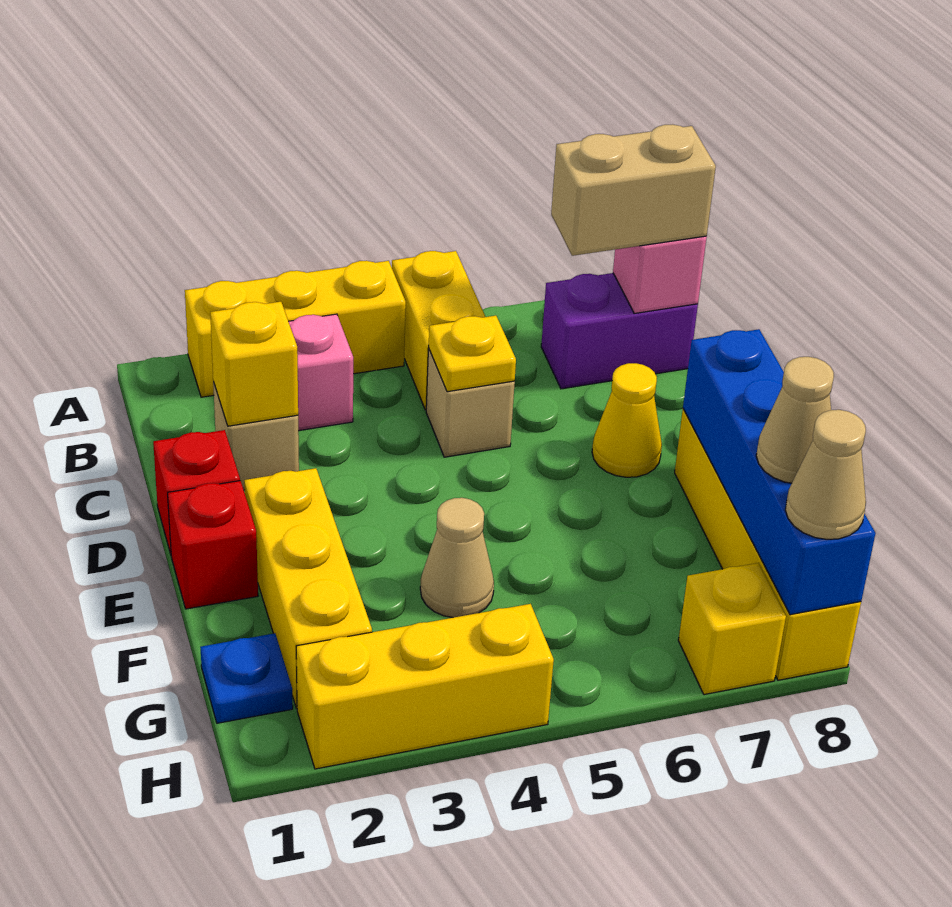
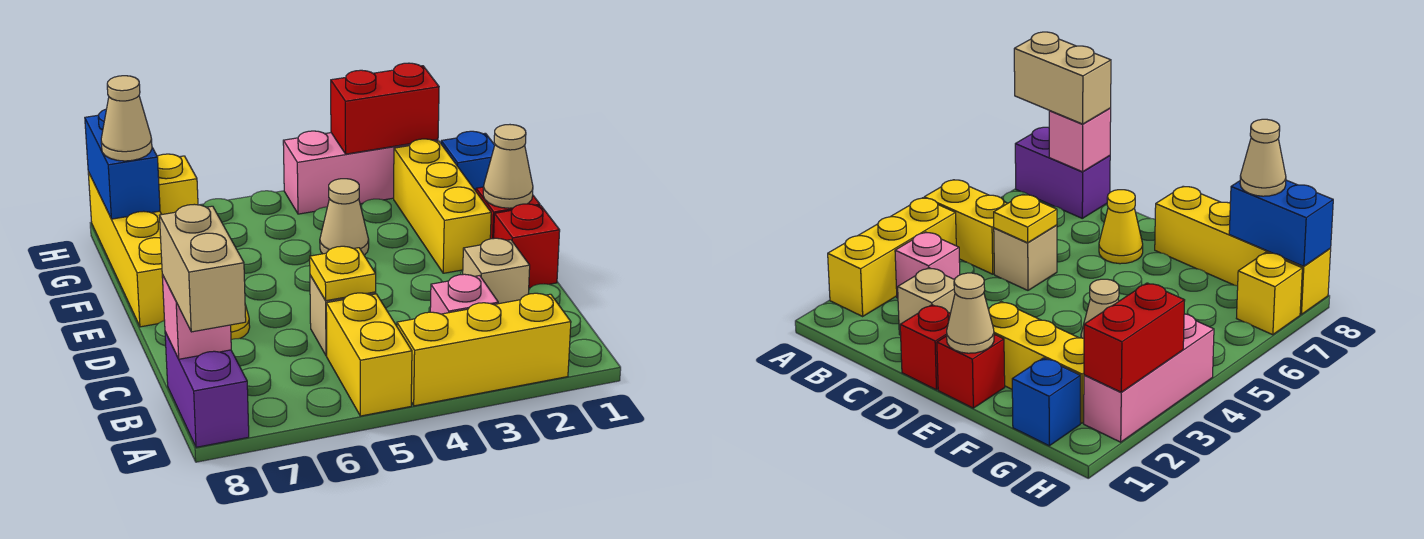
purple 1x2 brick [541,273,698,389] -> purple 1x2 brick turned to [165,332,249,447]
tan 1x2 brick [551,125,716,256] -> tan 1x2 brick turned to [160,204,246,332]
yellow 1x1 brick [210,302,298,426] -> none
blue 1x4 brick [683,329,876,615] -> blue 1x2 brick [85,109,160,219]
blue 1x1 plate [200,633,293,723] -> blue 1x1 brick [441,131,495,191]
yellow 1x3 brick [296,604,554,769] -> pink 1x3 brick [283,131,438,214]
none -> red 1x2 brick [331,63,439,154]
tan 1x1 cone [785,410,866,540] -> tan 1x1 cone moved to [483,125,533,208]

